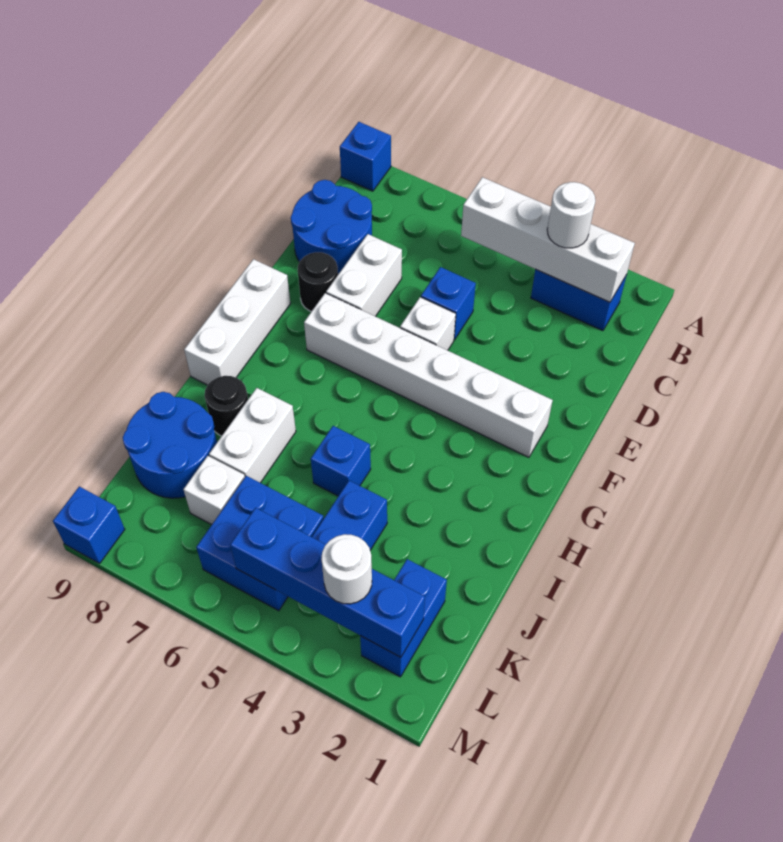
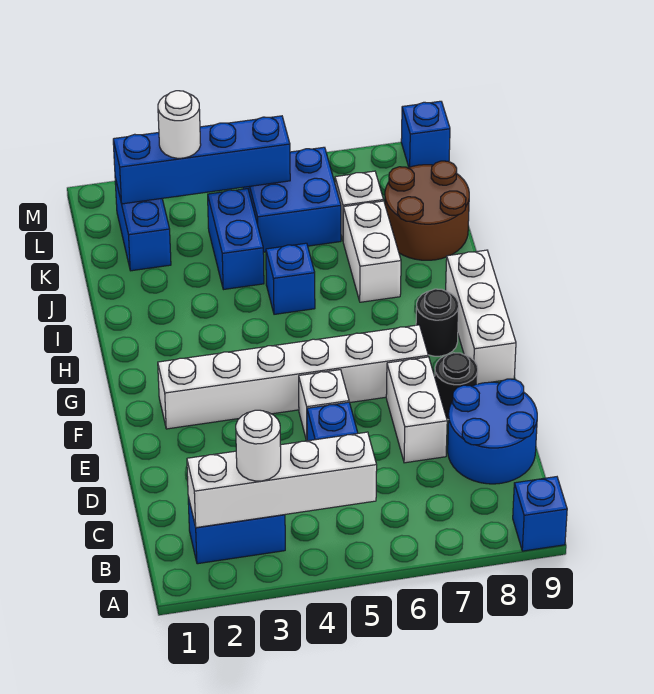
black 1x1 round brick [204,376,248,436] -> black 1x1 round brick moved to [416,289,459,356]
blue 2x2 round brick [123,392,217,498] -> brown 2x2 round brick [385,161,469,260]

